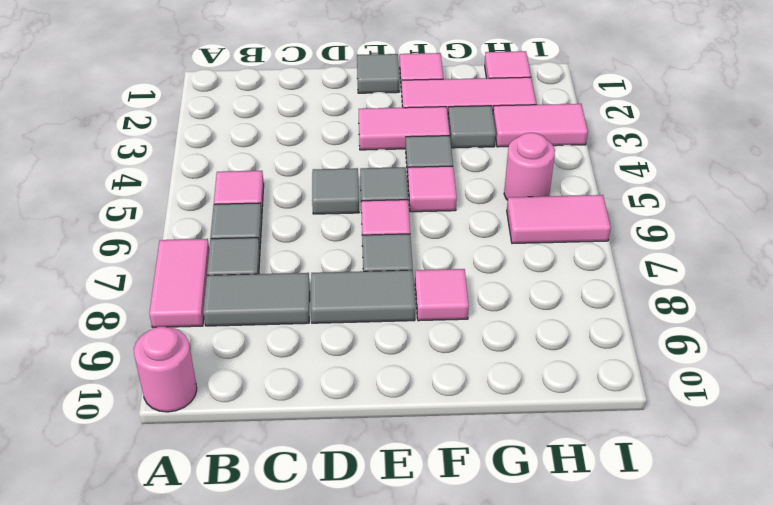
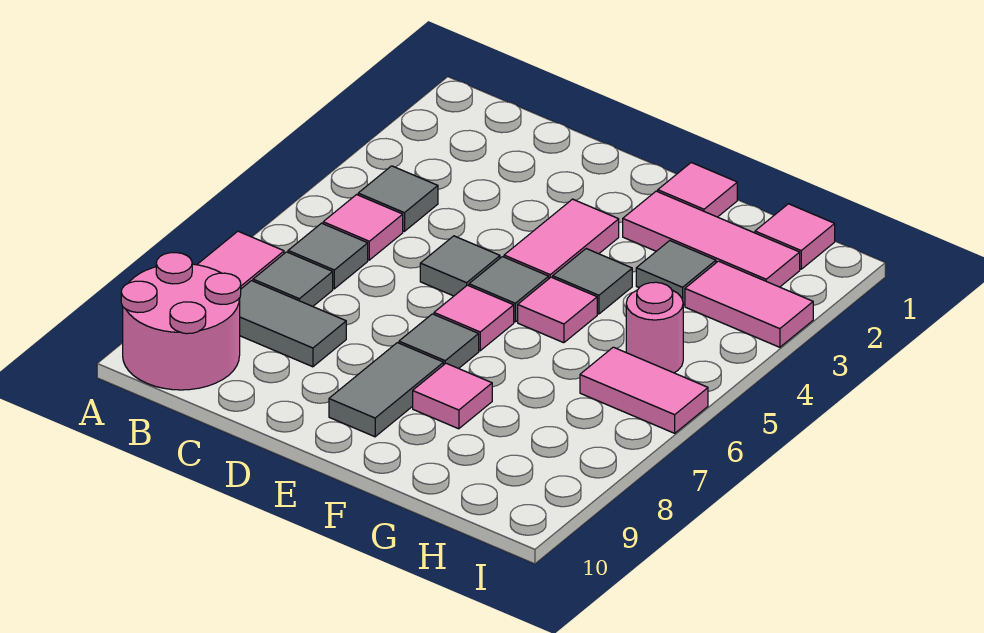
pink 1x1 round brick [134,327,197,412] -> pink 2x2 round brick [121,253,241,390]
grey 1x2 tile [311,270,415,323] -> grey 1x2 tile turned to [329,343,444,437]
grey 1x1 tile [357,54,400,93] -> grey 1x1 tile moved to [358,166,438,231]
pink 1x2 tile [359,107,450,150] -> pink 1x2 tile turned to [504,199,619,278]

